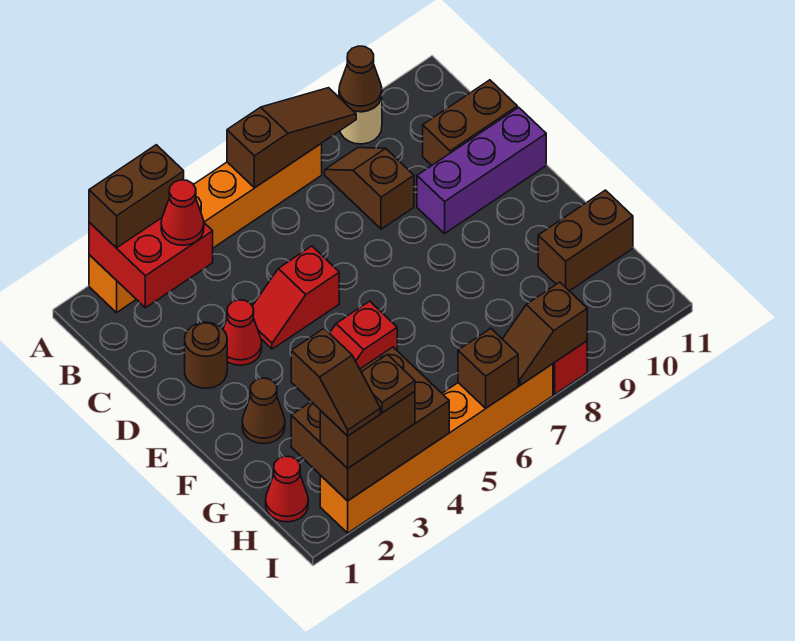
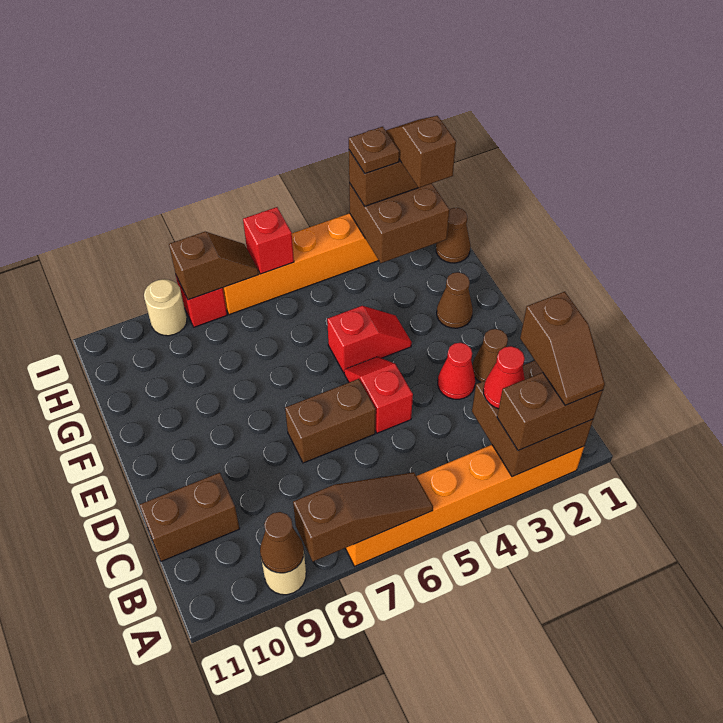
red 2x2 brick [89,218,213,308] -> brown 2x2 brick [472,361,593,477]
brown 1x3 slope [227,88,356,188] -> brown 1x3 slope turned to [293,472,433,562]
brown 1x2 slope [325,148,414,229] -> brown 1x2 slope moved to [520,292,605,405]
brown 1x1 round brick [185,322,227,388] -> brown 1x1 cone [472,329,508,382]
red 1x2 slope [252,246,339,349] -> red 1x2 slope turned to [344,357,413,433]
purple 1x3 brick [417,107,546,233] -> none
brown 1x2 brick [538,190,633,291] -> brown 1x2 brick moved to [285,379,376,463]
red 1x1 cone [266,456,308,522] -> brown 1x1 cone [436,208,470,263]
brown 2x3 brick [291,347,449,501] -> brown 2x2 brick [349,183,450,263]
brown 1x1 brick [458,328,518,408] -> red 1x1 brick [243,207,294,274]
none -> tan 1x1 round brick [144,279,187,336]

